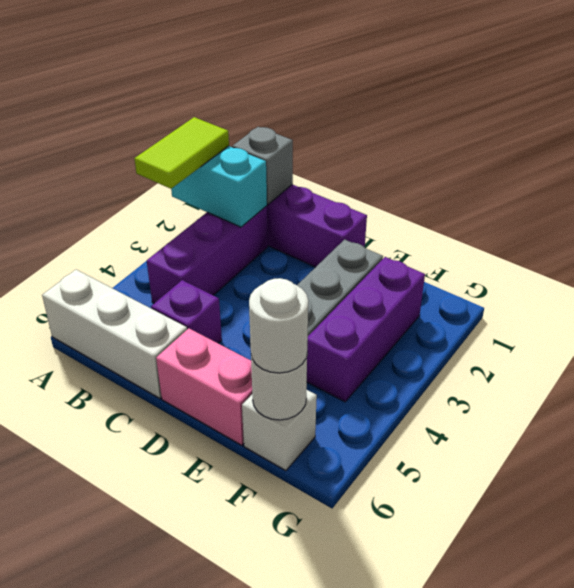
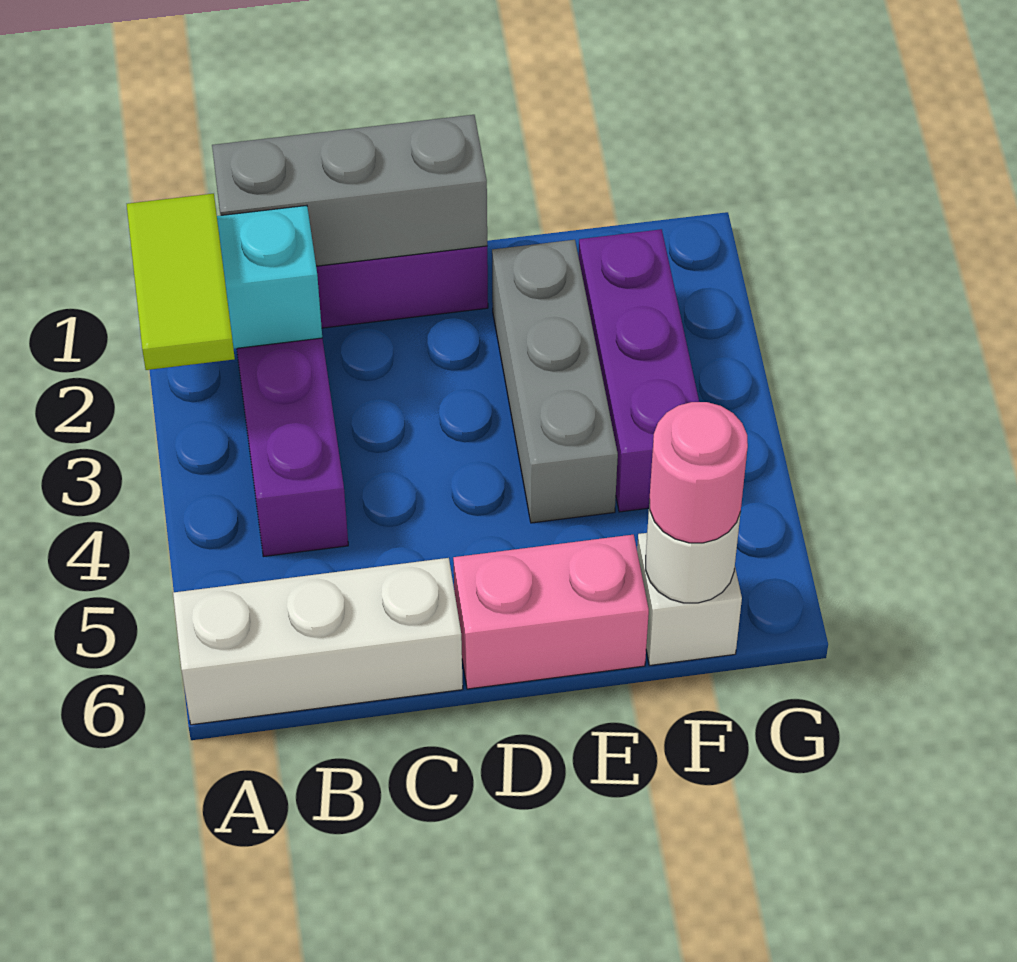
grey 1x1 brick [232,127,293,204] -> grey 1x3 brick [212,115,487,266]
purple 1x1 brick [151,280,222,343] -> none
white 1x1 round brick [249,278,308,373] -> pink 1x1 round brick [650,402,748,543]

